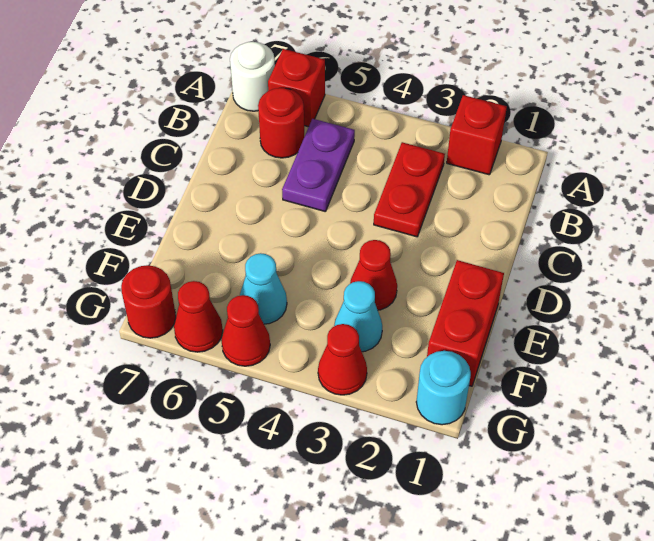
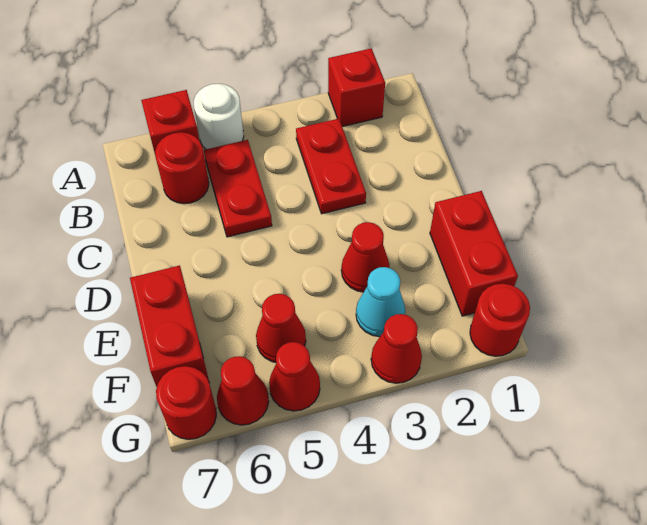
white 1x1 round brick [230,42,275,111] -> white 1x1 round brick moved to [194,84,244,149]
purple 1x2 plate [282,119,355,212] -> red 1x2 plate [204,140,272,237]
none -> red 1x2 brick [130,265,209,387]
cyan 1x1 cone [240,253,287,324] -> red 1x1 cone [256,294,306,362]
cyan 1x1 round brick [416,351,471,425] -> red 1x1 round brick [470,284,530,356]

